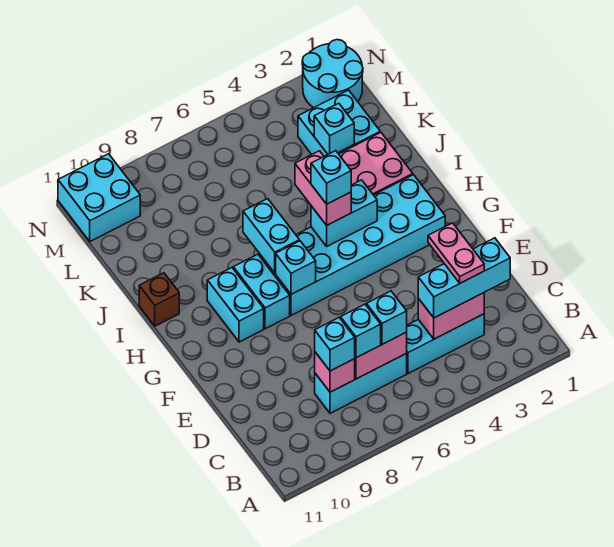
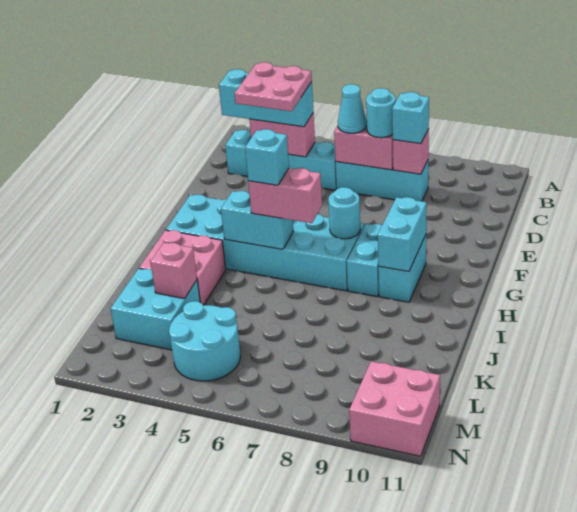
cyan 1x3 brick [407,314,484,374] -> cyan 1x4 brick [225,130,337,190]
pink 1x2 plate [428,223,484,283] -> pink 2x2 plate [234,62,312,111]
cyan 1x1 brick [366,291,407,344] -> cyan 1x1 cone [338,84,367,133]
cyan 1x1 brick [341,304,381,358] -> cyan 1x1 round brick [366,88,396,138]
cyan 1x1 brick [276,241,316,294] -> cyan 1x1 round brick [328,187,360,239]
pink 1x2 brick [295,151,351,225] -> pink 1x2 brick turned to [248,168,322,223]
cyan 1x2 brick [243,199,299,273] -> cyan 1x2 brick moved to [378,197,426,272]
brown 1x1 brick [139,273,179,326] -> none
cyan 1x1 brick [314,103,354,154] -> pink 1x1 brick [150,243,197,299]
cyan 2x2 round brick [302,40,363,108] -> cyan 2x2 round brick moved to [169,301,240,381]
cyan 2x2 brick [58,154,140,241] -> pink 2x2 brick [349,361,440,456]

